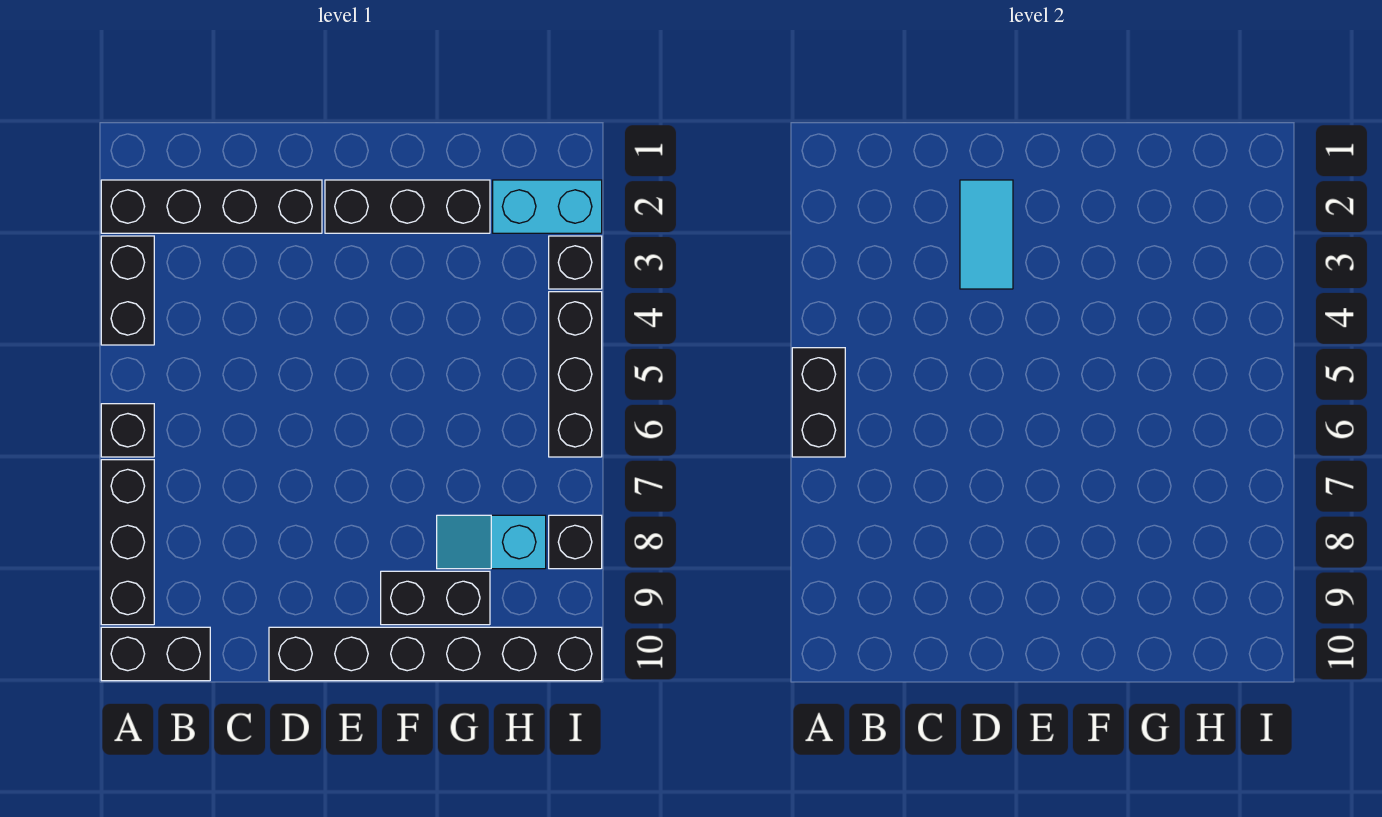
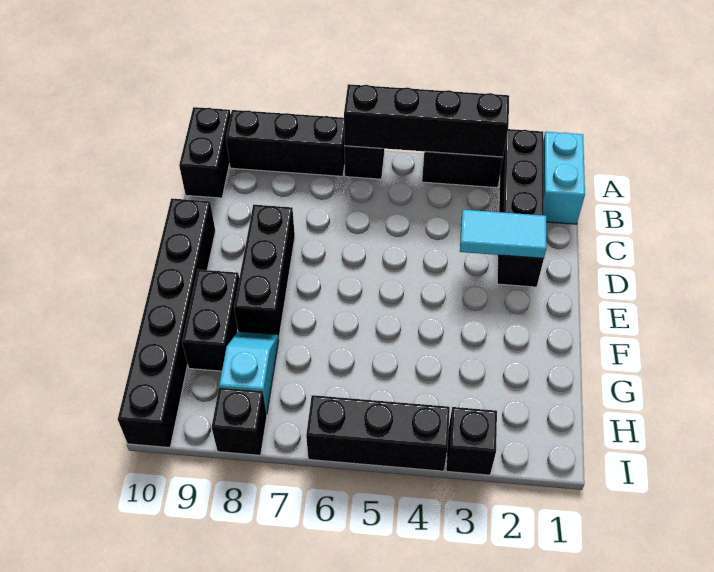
black 1x2 brick [792,348,845,457] -> black 1x4 brick [344,84,509,157]
black 1x3 brick [325,180,490,233] -> black 1x3 brick moved to [234,205,295,338]
cyan 1x2 brick [493,180,602,233] -> cyan 1x2 brick moved to [543,132,585,224]

